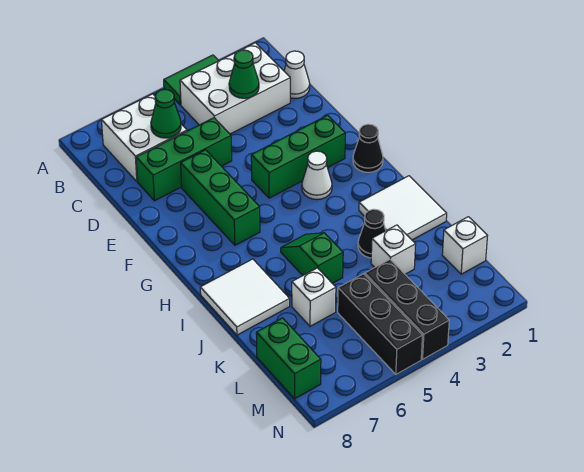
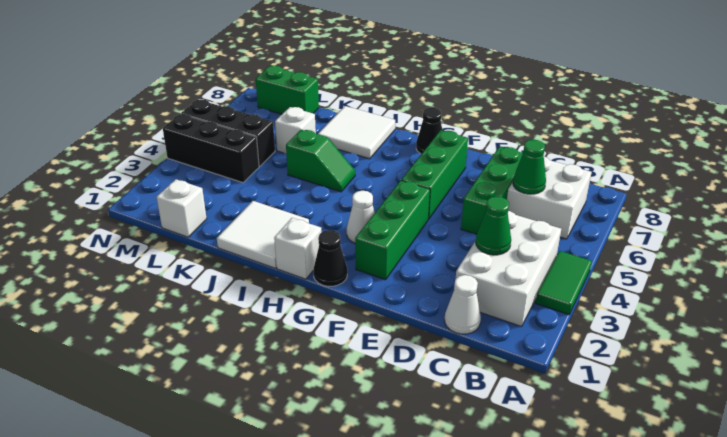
green 1x3 brick [181,150,260,245] -> green 1x3 brick turned to [401,130,468,219]
black 1x1 cone [358,209,386,258] -> black 1x1 cone moved to [416,108,442,154]
white 1x1 brick [371,225,416,274] -> white 1x1 brick moved to [274,218,321,279]

